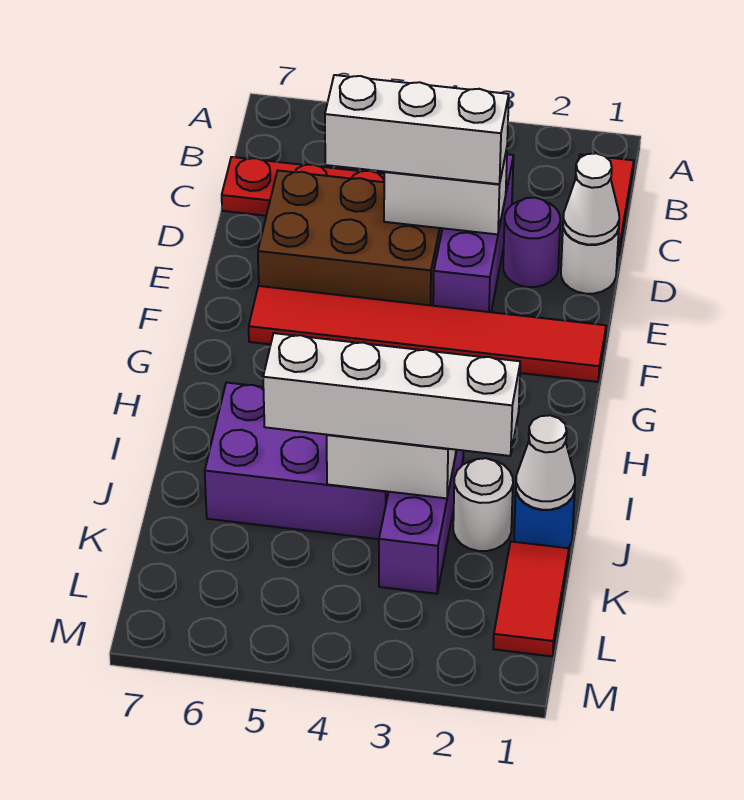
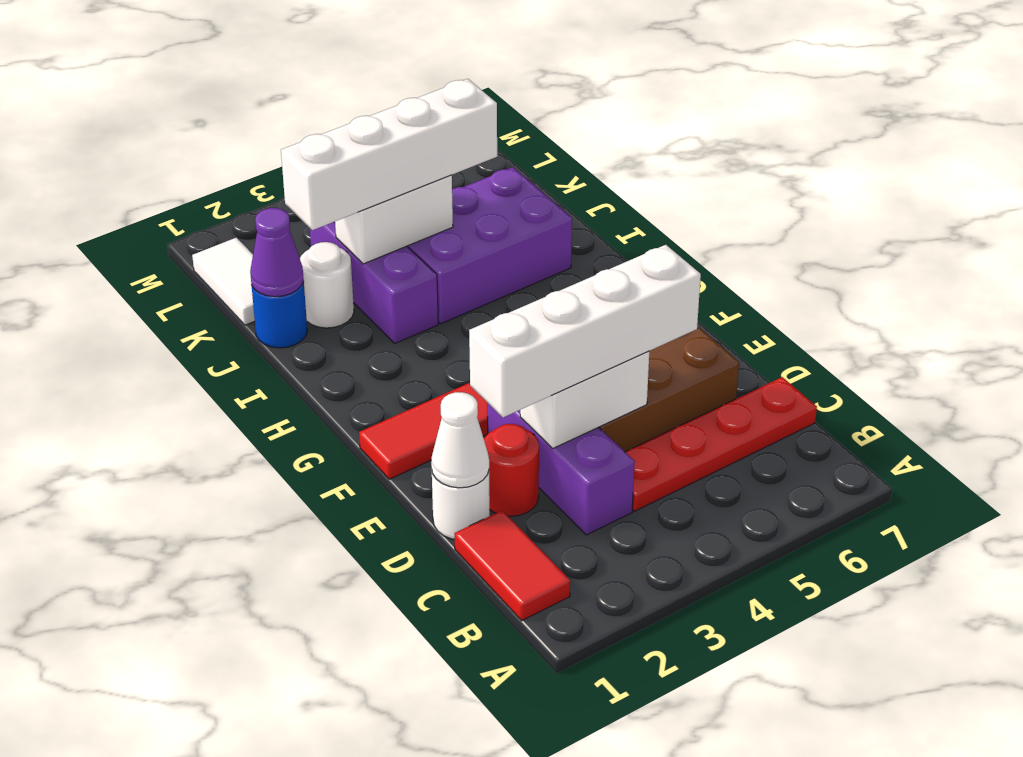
purple 1x1 round brick [503,198,560,287] -> red 1x1 round brick [484,424,539,516]
white 1x3 brick [325,75,509,184] -> white 1x4 brick [469,245,701,417]
white 1x1 cone [516,415,575,510] -> purple 1x1 cone [250,208,304,297]
red 1x2 tile [493,542,569,656] -> white 1x2 tile [192,238,255,325]

